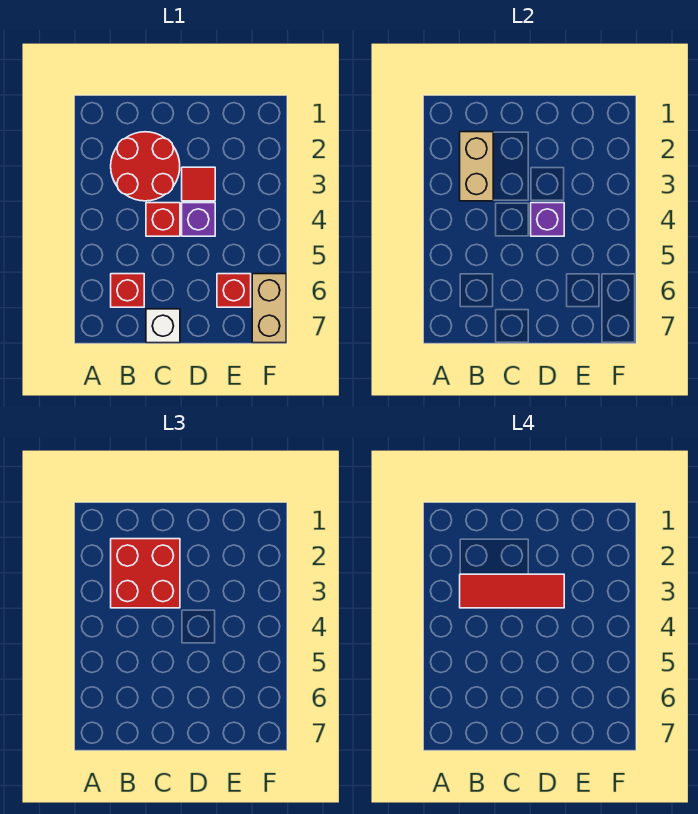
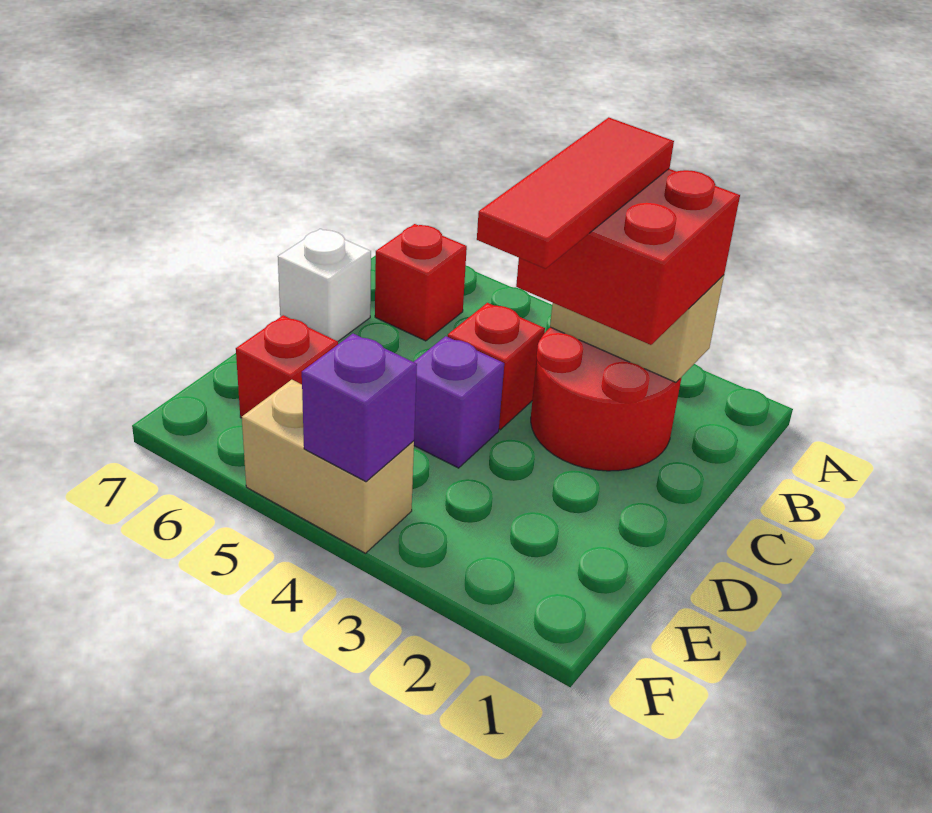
red 1x1 tile [182,167,215,201] -> none
purple 1x1 brick [531,203,564,236] -> purple 1x1 brick moved to [302,334,417,482]
tan 1x2 brick [252,274,286,343] -> tan 1x2 brick moved to [242,380,414,553]

